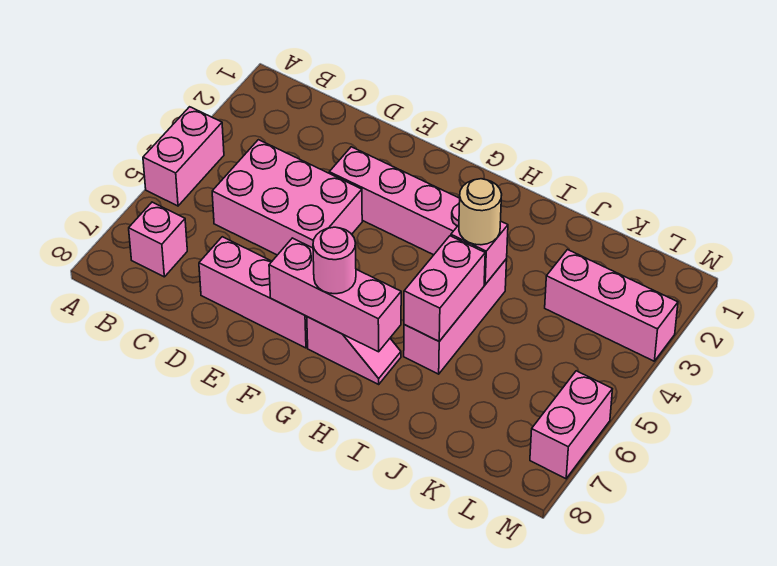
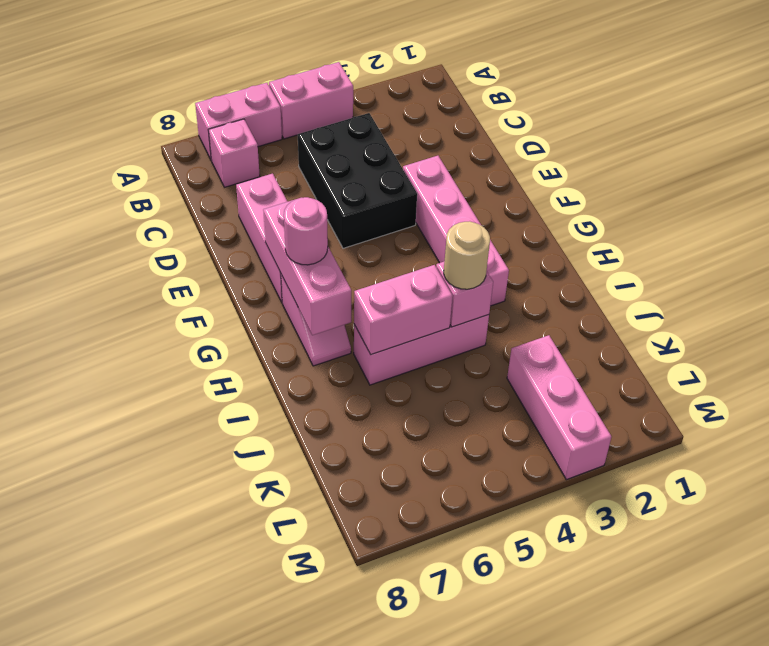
pink 2x3 brick [212,140,362,255] -> black 2x3 brick [298,113,417,248]
pink 1x2 brick [530,371,612,479] -> pink 1x2 brick moved to [195,83,282,161]

